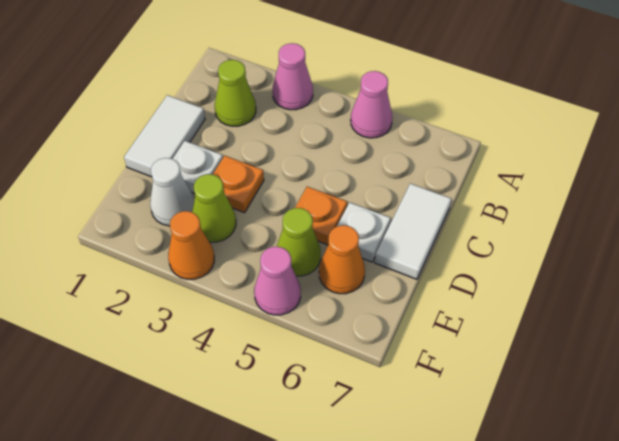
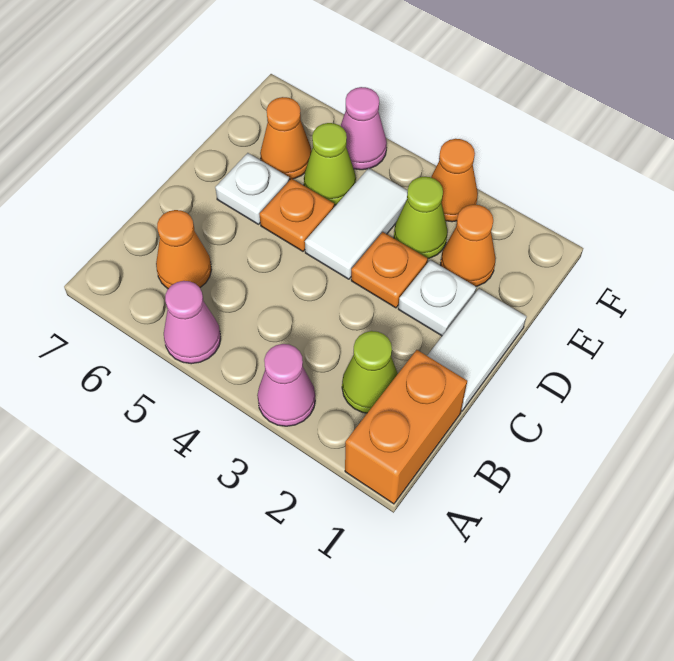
none -> orange 1x2 brick [345,350,467,504]
none -> orange 1x1 cone [156,210,212,289]
white 1x2 tile [375,183,451,279] -> white 1x2 tile moved to [305,168,408,279]
white 1x1 cone [150,158,194,226] -> orange 1x1 cone [441,205,496,286]

